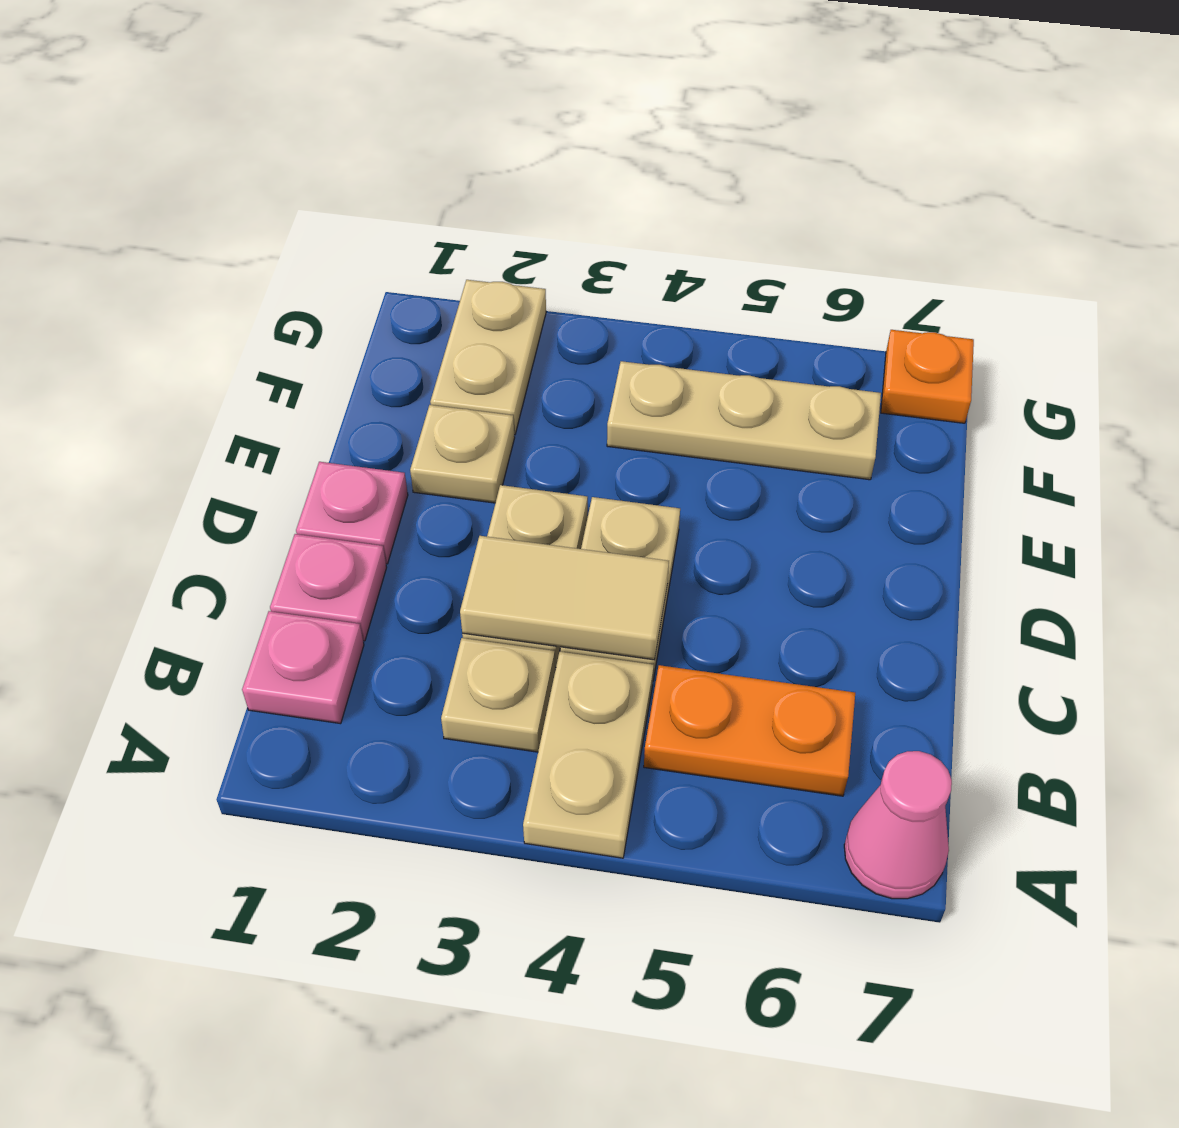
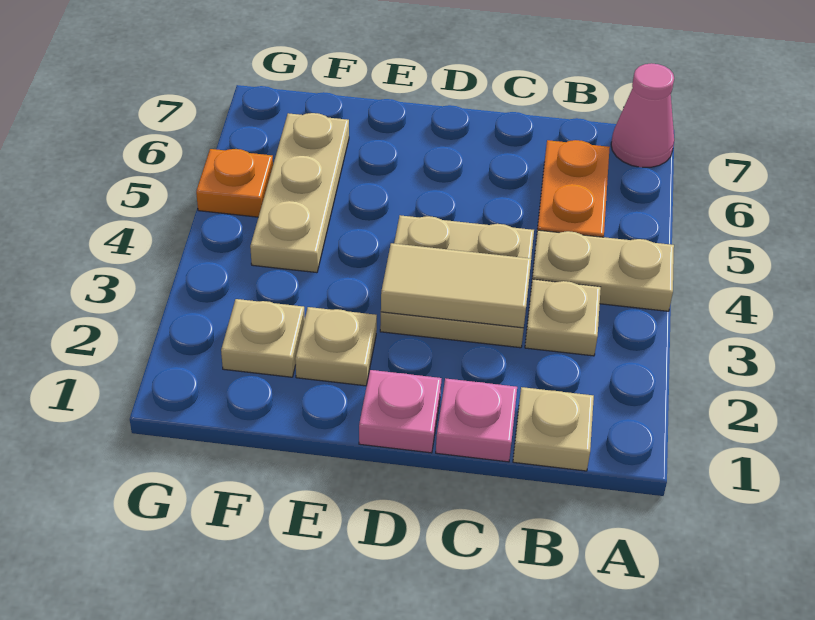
pink 1x1 plate [242,611,364,724] -> tan 1x1 plate [513,387,594,471]
tan 1x2 tile [460,536,669,660] -> tan 1x2 tile turned to [381,243,531,328]
tan 1x2 plate [430,280,546,435] -> tan 1x1 plate [221,299,305,377]
orange 1x1 plate [881,330,974,423] -> orange 1x1 plate moved to [196,149,273,217]

